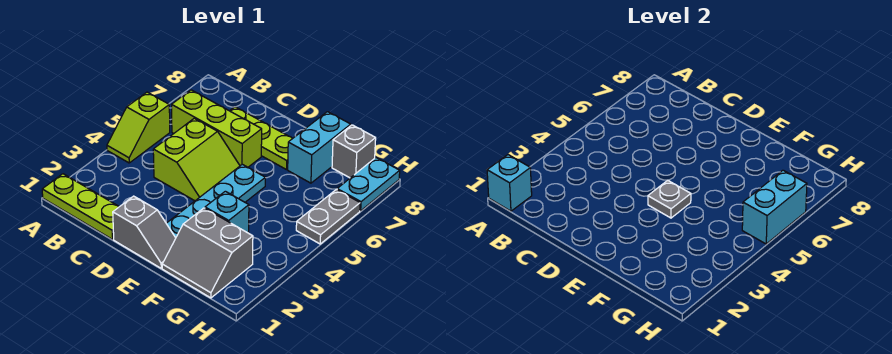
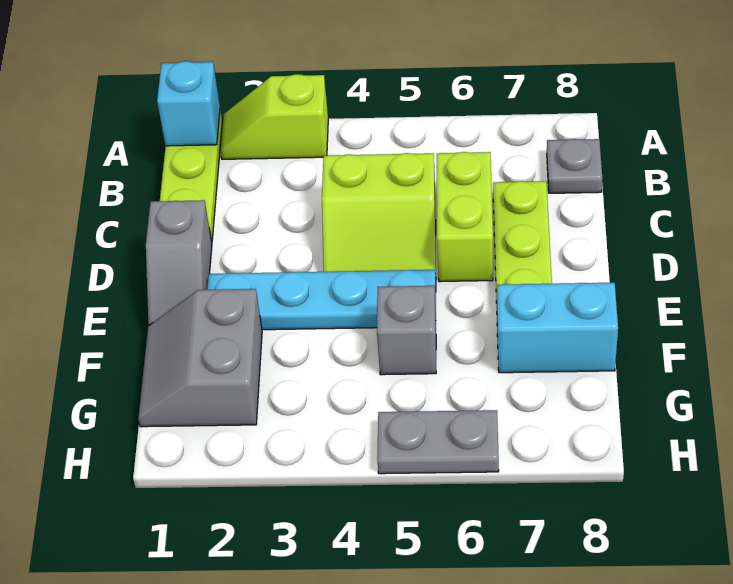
lime 1x2 slope [107,92,170,163] -> lime 1x2 slope moved to [221,74,328,159]
lime 1x3 brick [172,90,262,167] -> lime 1x2 brick [437,152,493,282]
grey 1x1 plate [648,180,691,218] -> grey 1x1 plate moved to [547,139,602,193]
cyan 1x1 brick [205,191,249,233] -> none
grey 1x1 brick [332,125,376,178] -> grey 1x1 brick moved to [377,286,436,375]
cyan 1x2 brick [742,170,807,244] -> none
cyan 1x2 plate [337,158,400,211] -> none

